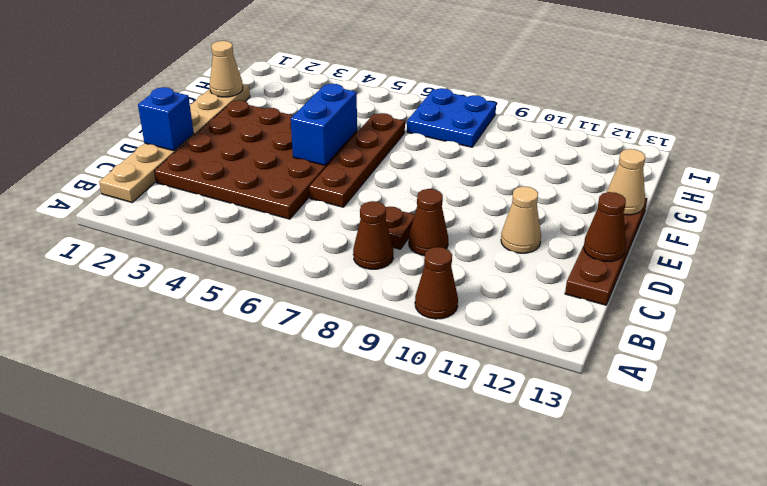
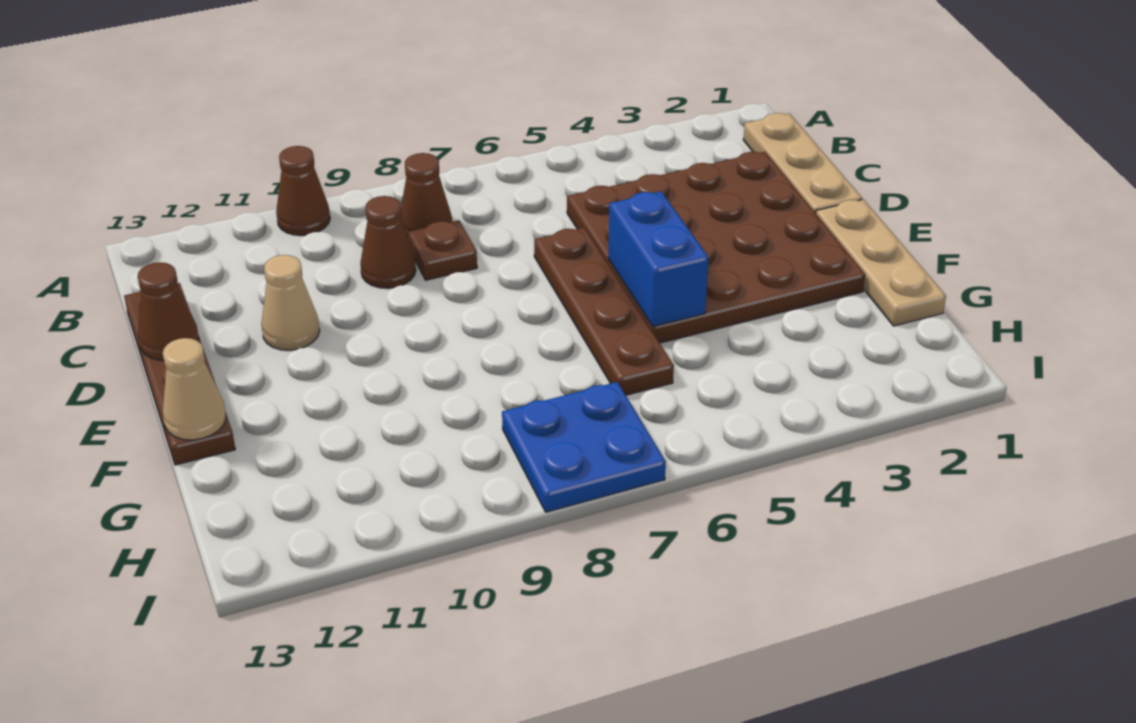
blue 1x1 brick [138,87,194,151] -> none
tan 1x1 cone [210,41,243,97] -> none

